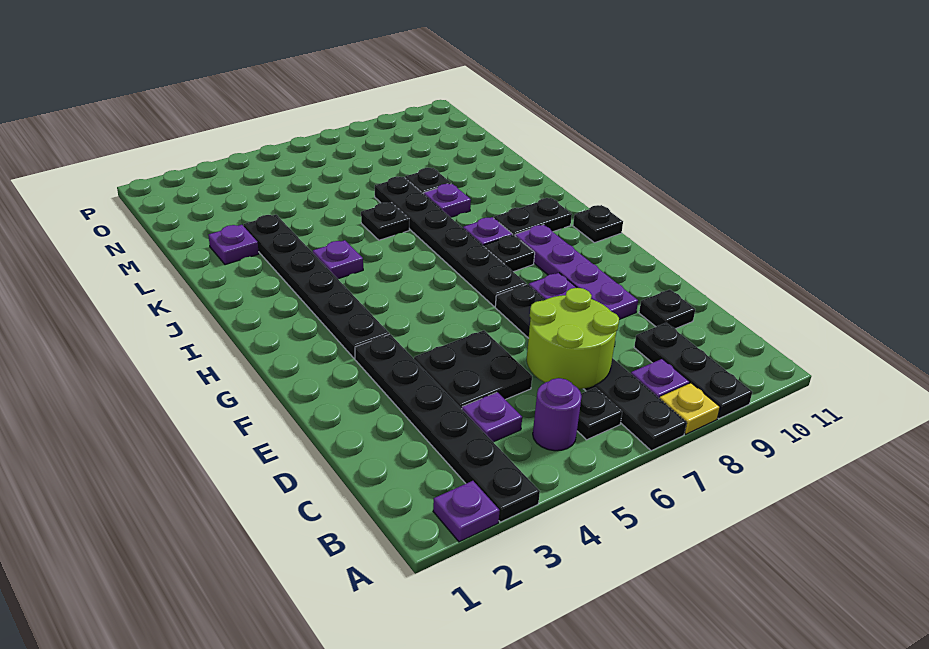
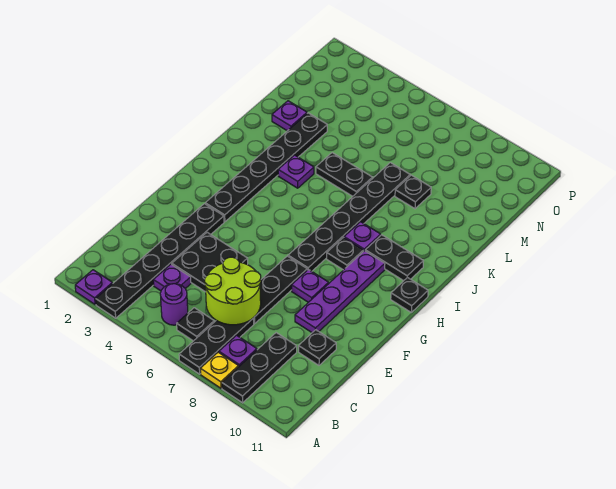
black 1x1 plate [361,202,409,240] -> black 1x2 plate [316,153,372,196]
purple 1x1 plate [424,184,471,217] -> none

